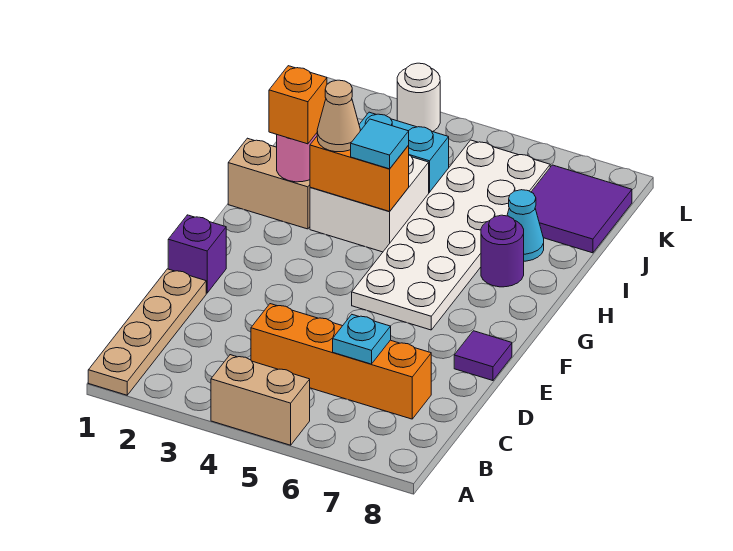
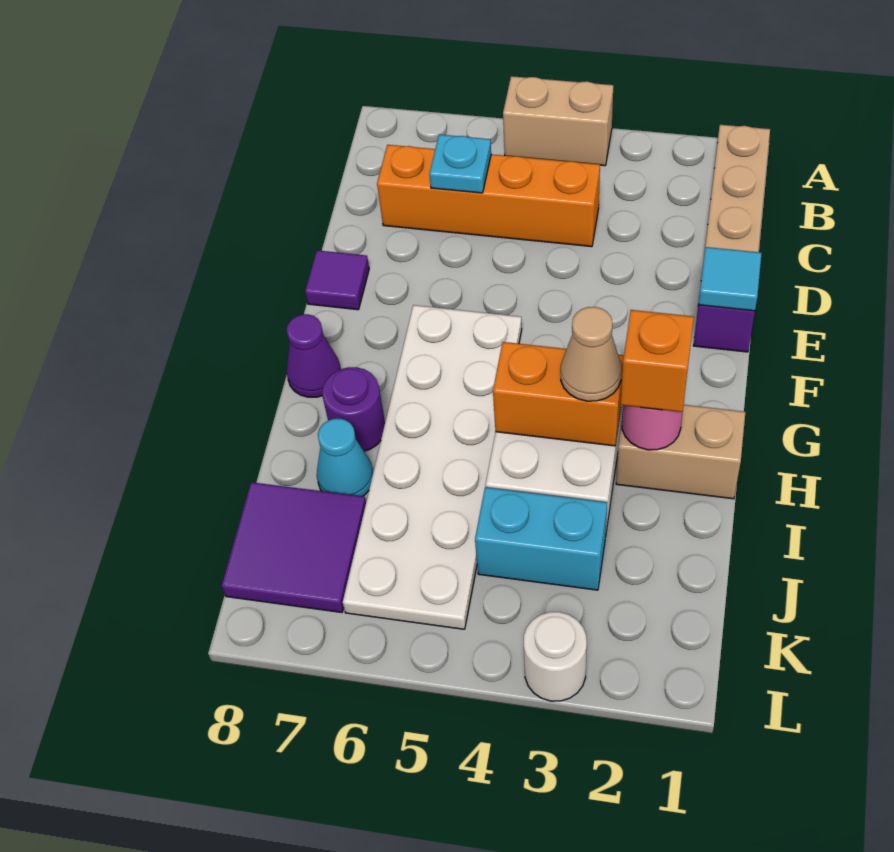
none -> purple 1x1 cone [286,314,341,397]
cyan 1x1 tile [351,119,409,169] -> cyan 1x1 tile moved to [698,247,762,311]

